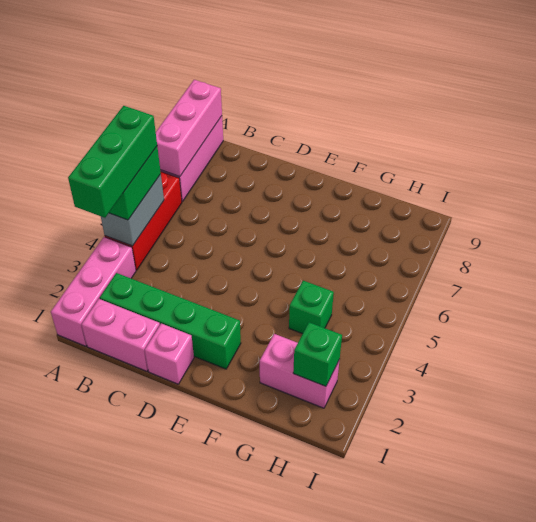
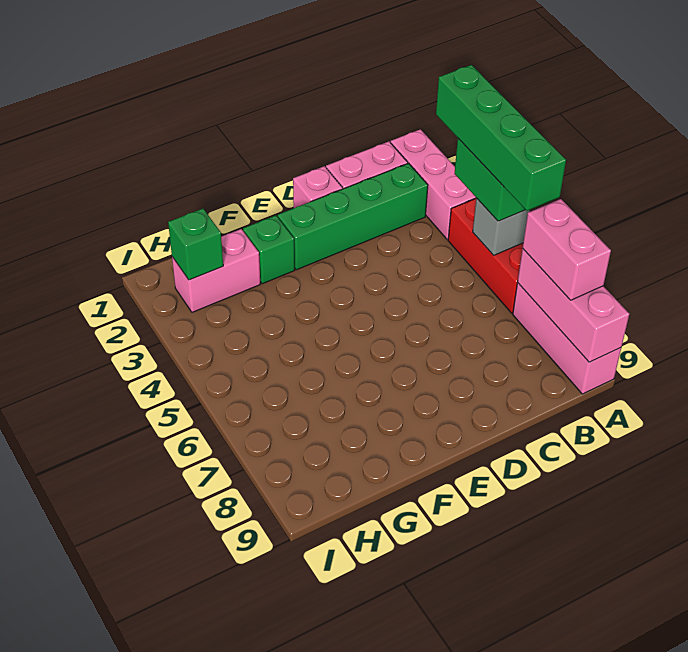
green 1x3 brick [68,106,157,218] -> green 1x4 brick [436,65,566,211]
grey 1x2 brick [101,174,164,246] -> grey 1x1 brick [473,198,530,255]
none -> pink 1x2 brick [523,199,611,300]
green 1x1 brick [289,281,334,334] -> green 1x1 brick moved to [243,215,295,284]

